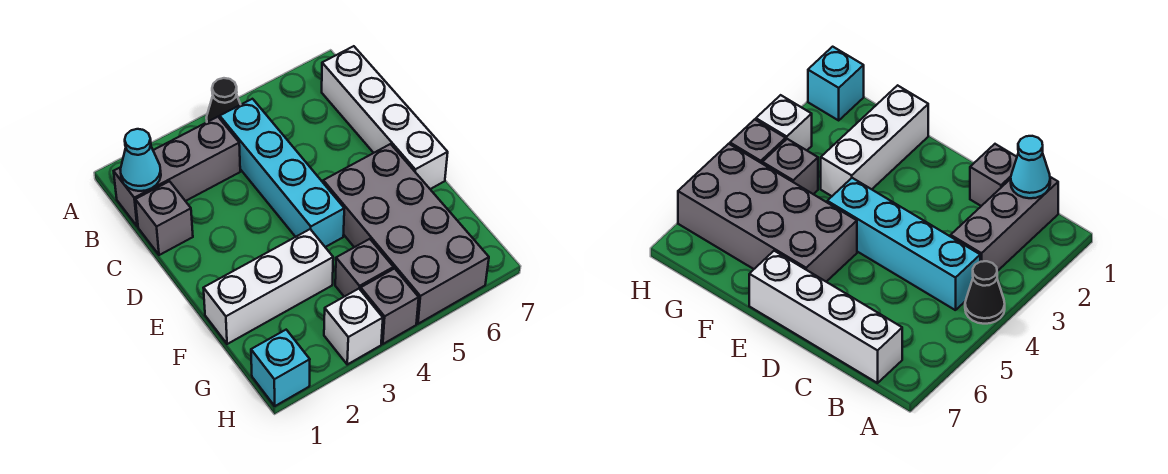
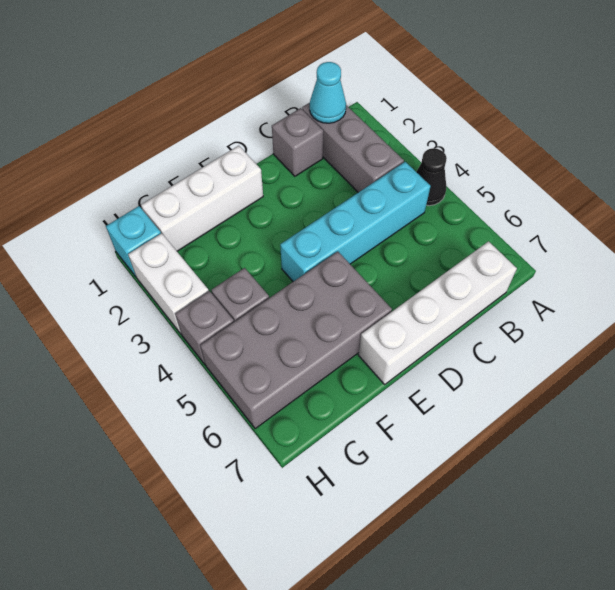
white 1x3 brick [204,229,333,344] -> white 1x3 brick turned to [141,146,263,251]
white 1x1 brick [324,289,383,364] -> white 1x2 brick [128,233,209,334]

